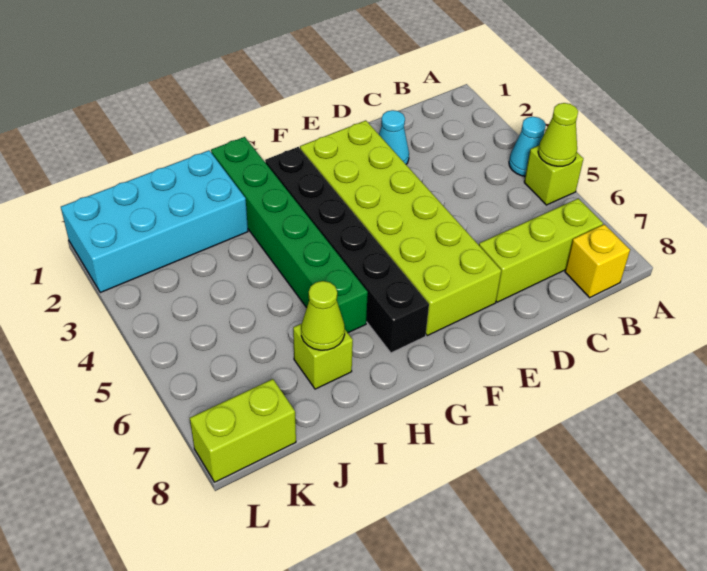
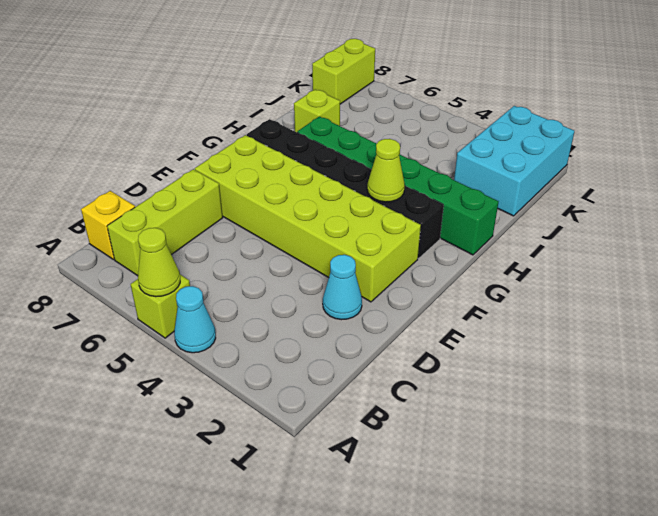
cyan 2x4 brick [61,150,248,293] -> cyan 2x3 brick [454,106,575,216]
lime 1x1 cone [301,281,345,350] -> lime 1x1 cone moved to [367,139,405,202]

